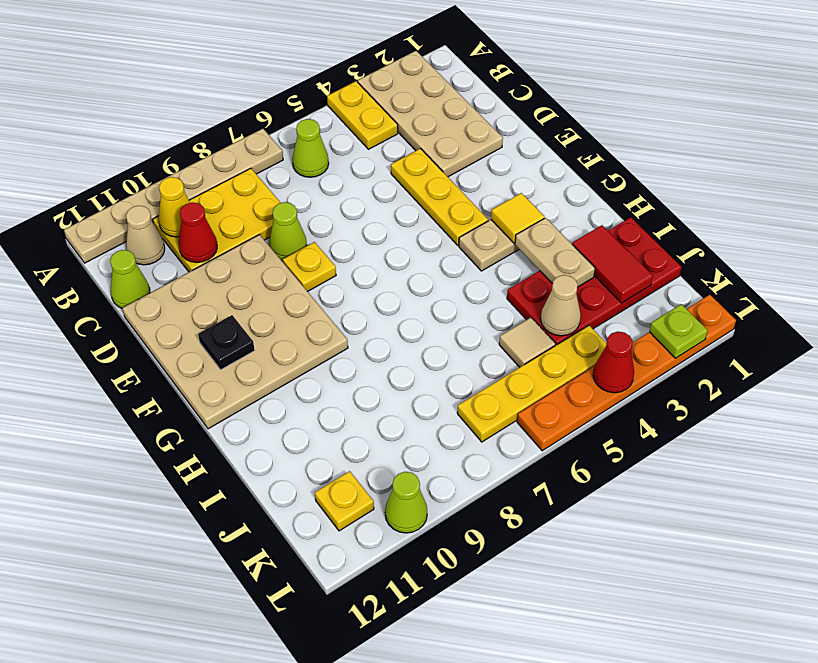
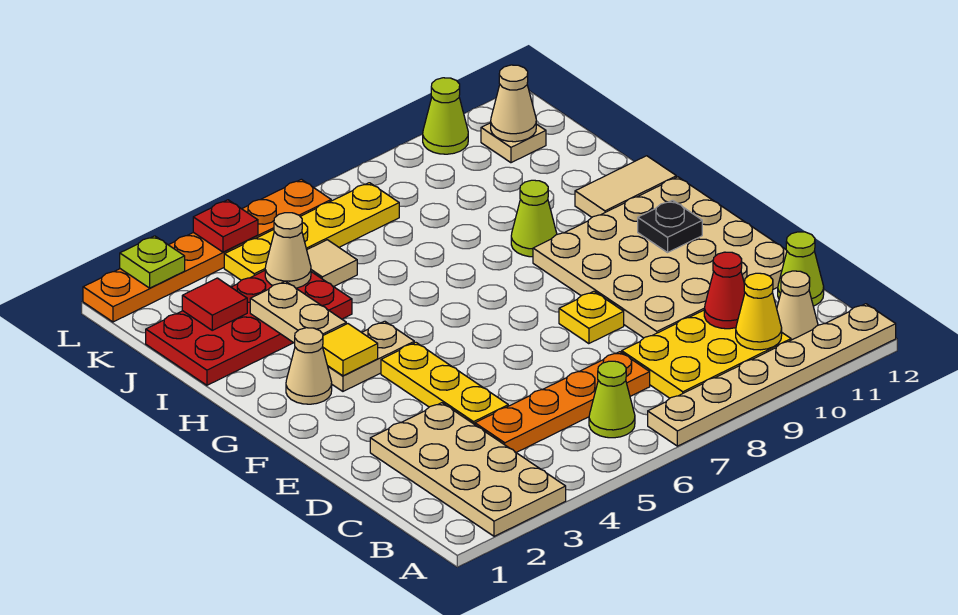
yellow 1x2 plate [327,81,398,149] -> none
none -> orange 1x4 plate [475,352,650,452]
lime 1x1 cone [269,202,307,261] -> lime 1x1 cone moved to [511,180,557,257]
none -> tan 1x1 cone [286,328,332,404]
none -> tan 1x2 tile [575,156,676,217]
red 1x2 tile [572,225,653,303] -> red 1x1 tile [182,278,247,330]
yellow 1x1 plate [315,471,374,531] -> tan 1x1 plate [481,123,546,163]
none -> tan 1x1 cone [491,65,536,142]
red 1x1 cone [593,331,634,393] -> red 1x1 plate [193,200,258,252]

